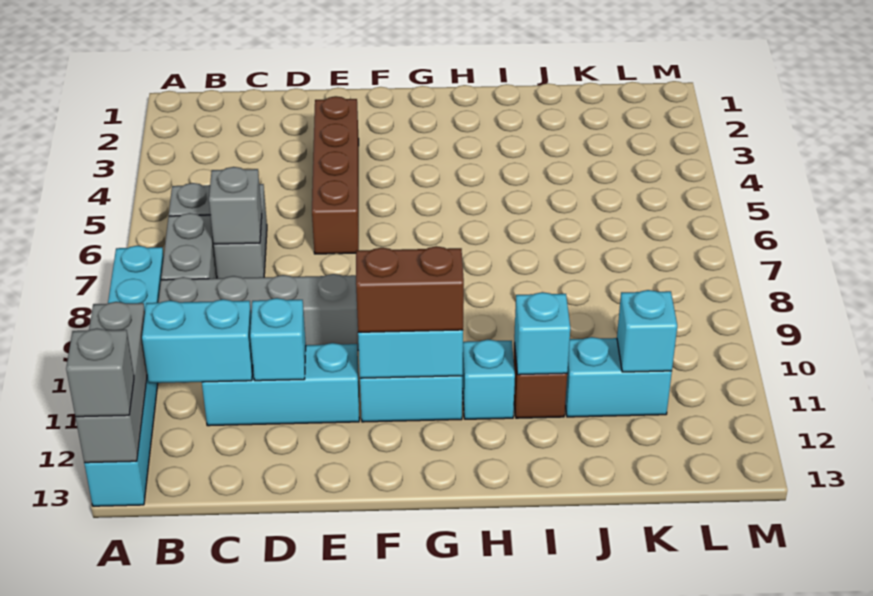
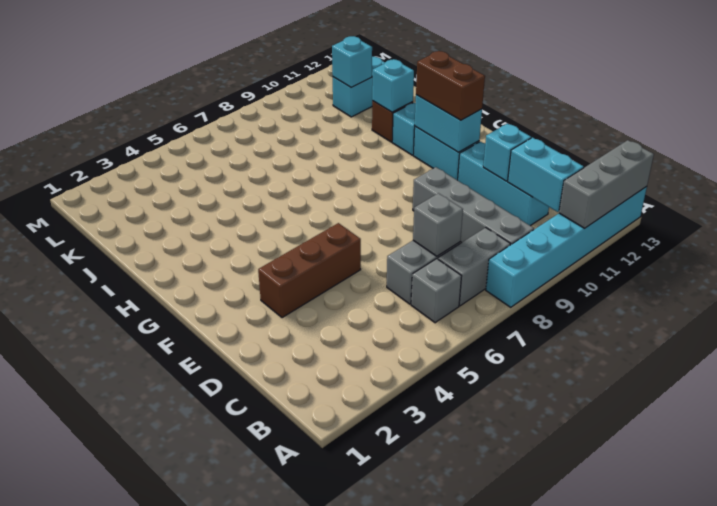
grey 1x1 brick [66,329,134,417] -> none
brown 1x4 brick [312,96,359,254] -> brown 1x3 brick [258,223,361,318]
cyan 1x2 brick [565,337,672,417] -> cyan 1x2 brick turned to [333,56,385,117]

